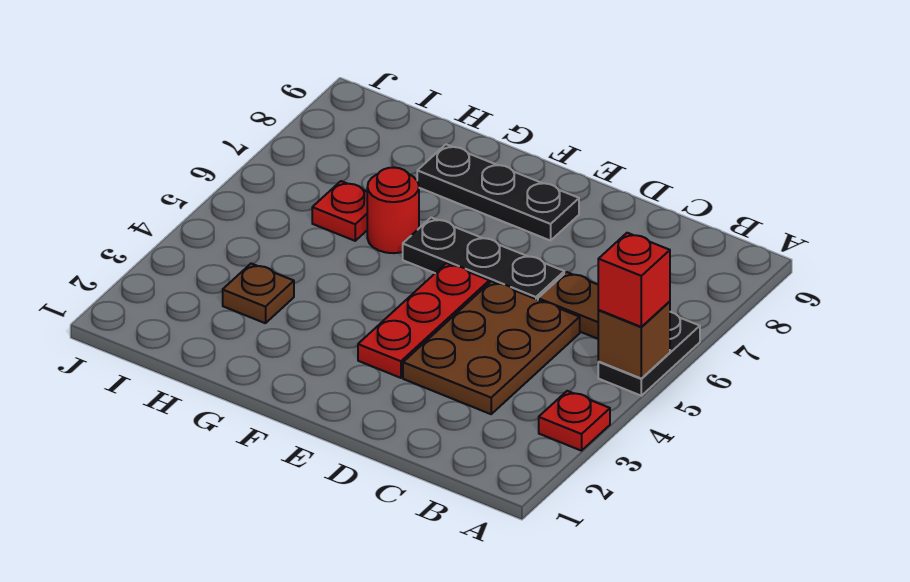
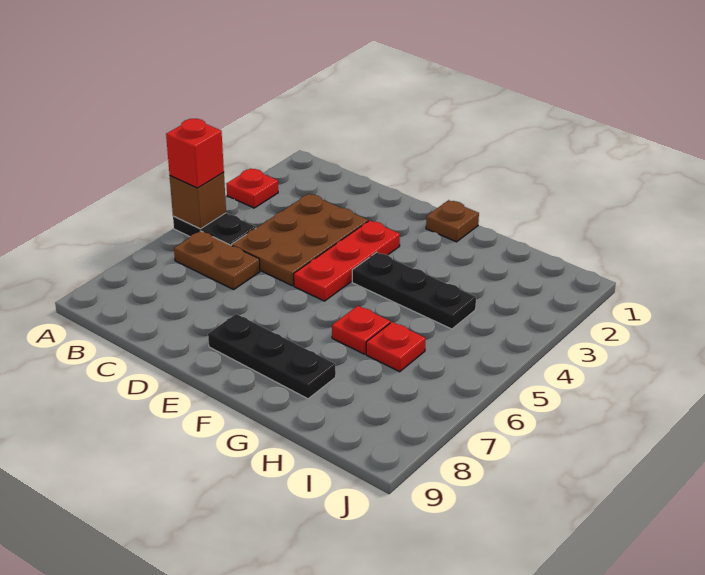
black 1x2 plate [598,312,700,396] -> black 1x2 plate turned to [173,213,256,245]
black 1x3 plate [403,217,564,300] -> black 1x3 plate moved to [352,252,476,329]
red 1x1 round brick [367,168,419,253] -> red 1x1 plate [332,306,390,354]
brown 1x1 plate [223,264,294,323] -> brown 1x1 plate moved to [426,200,479,242]

